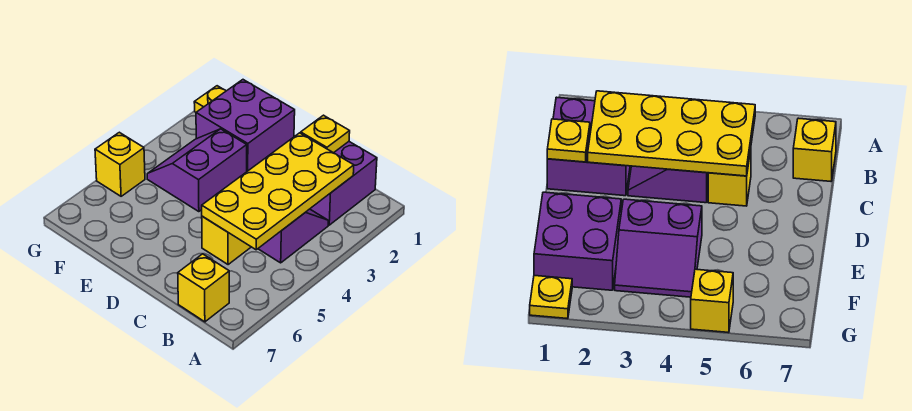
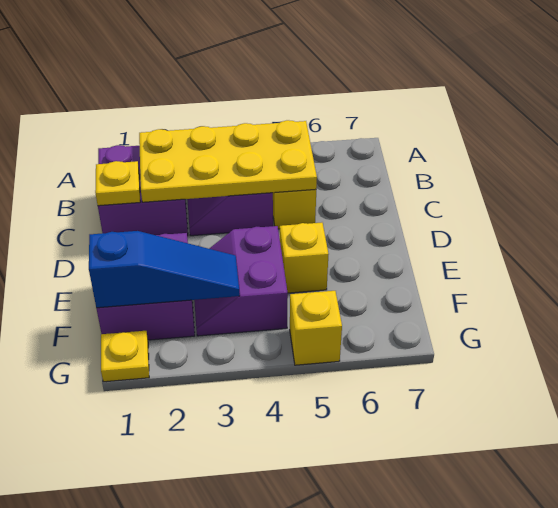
yellow 1x1 brick [178,254,229,322] -> yellow 1x1 brick moved to [280,223,329,293]
purple 2x2 slope [147,129,247,212] -> purple 2x2 slope turned to [194,226,288,336]
none -> blue 1x3 slope [89,231,240,308]

